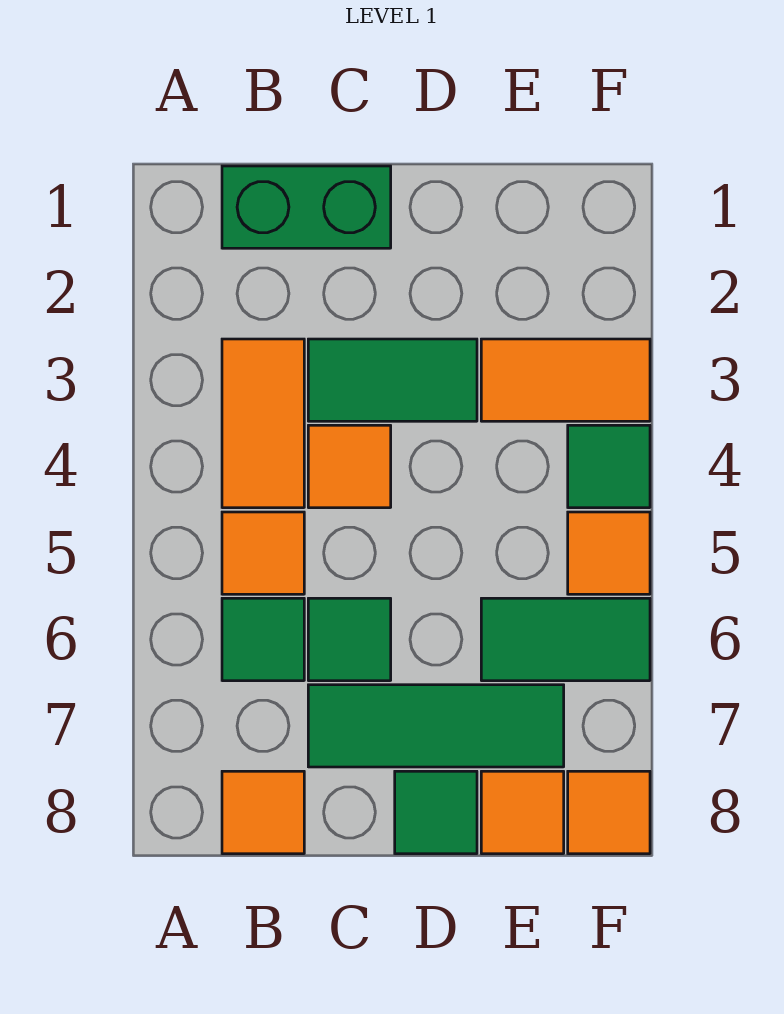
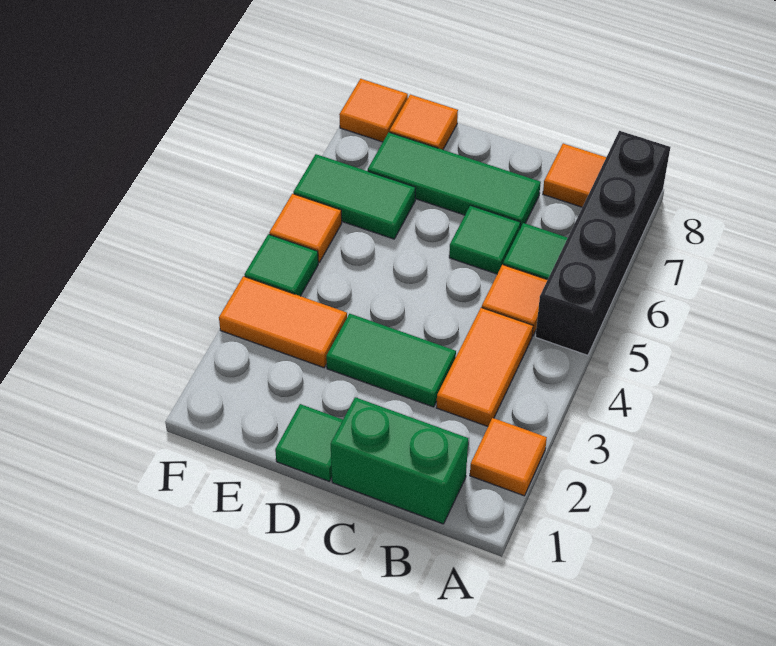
none -> black 1x4 brick [536,131,670,355]
orange 1x1 tile [308,425,391,508] -> orange 1x1 tile moved to [470,418,547,496]
green 1x1 tile [395,771,477,854] -> green 1x1 tile moved to [275,404,343,481]

